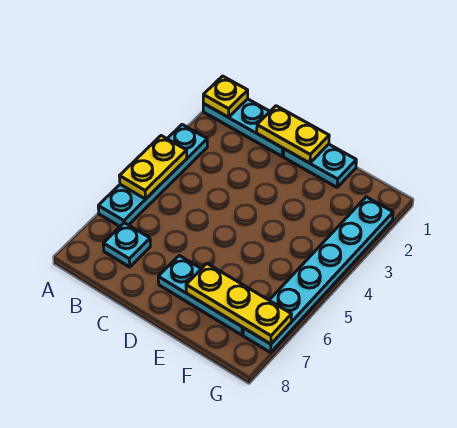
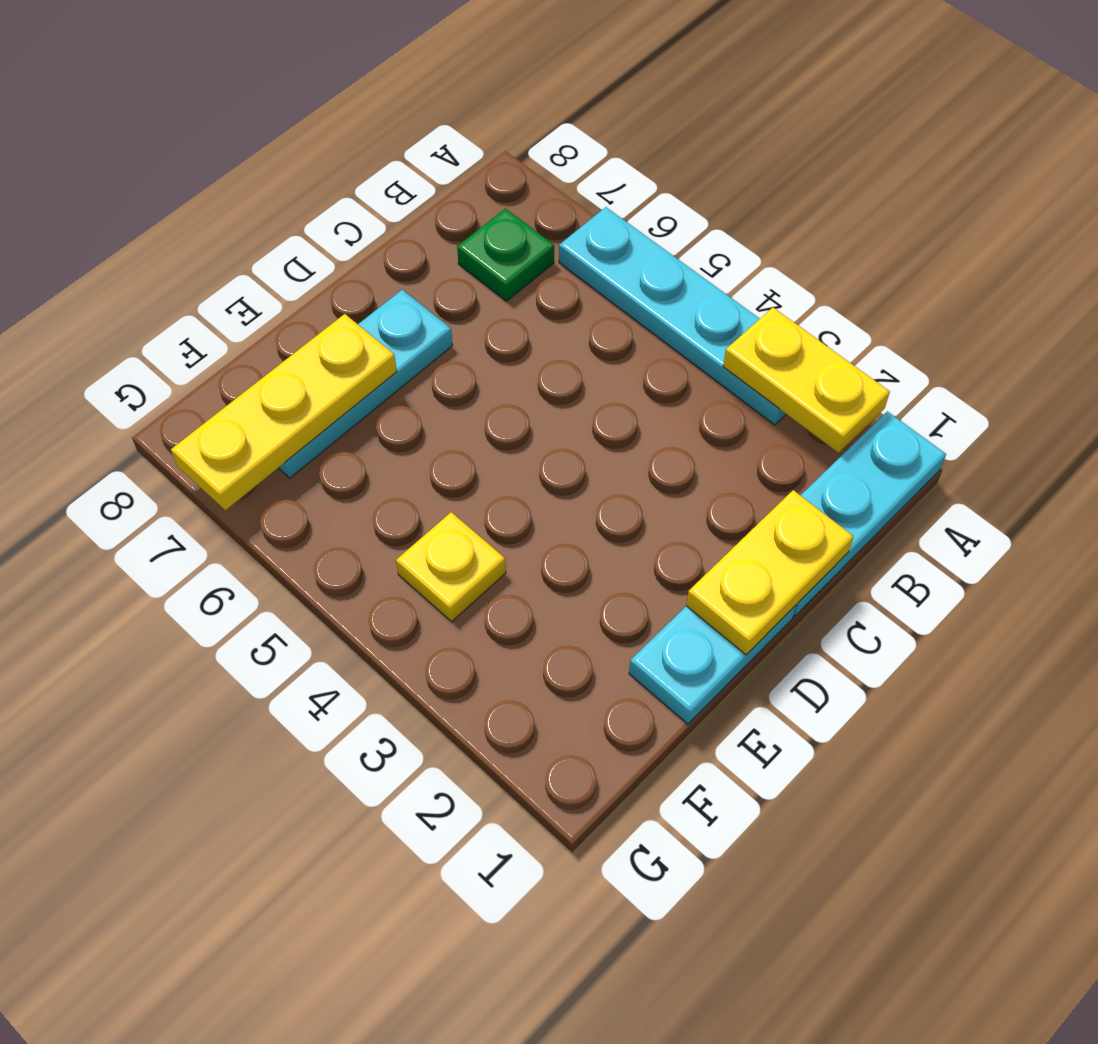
yellow 1x1 plate [203,76,248,117] -> yellow 1x1 plate moved to [396,512,506,622]
yellow 1x2 plate [120,136,187,199] -> yellow 1x2 plate moved to [723,308,890,453]
cyan 1x1 plate [103,223,150,267] -> green 1x1 plate [457,209,554,301]
cyan 1x6 plate [243,197,393,352] -> none

